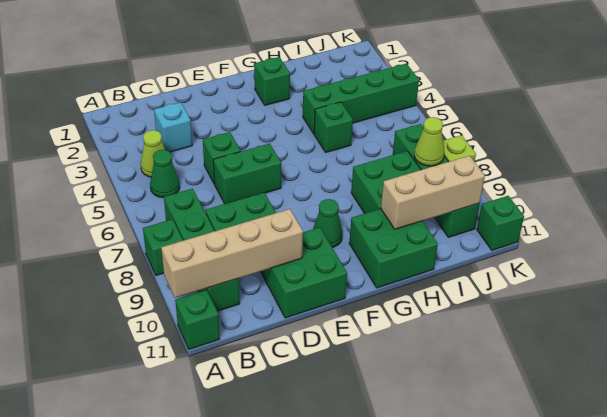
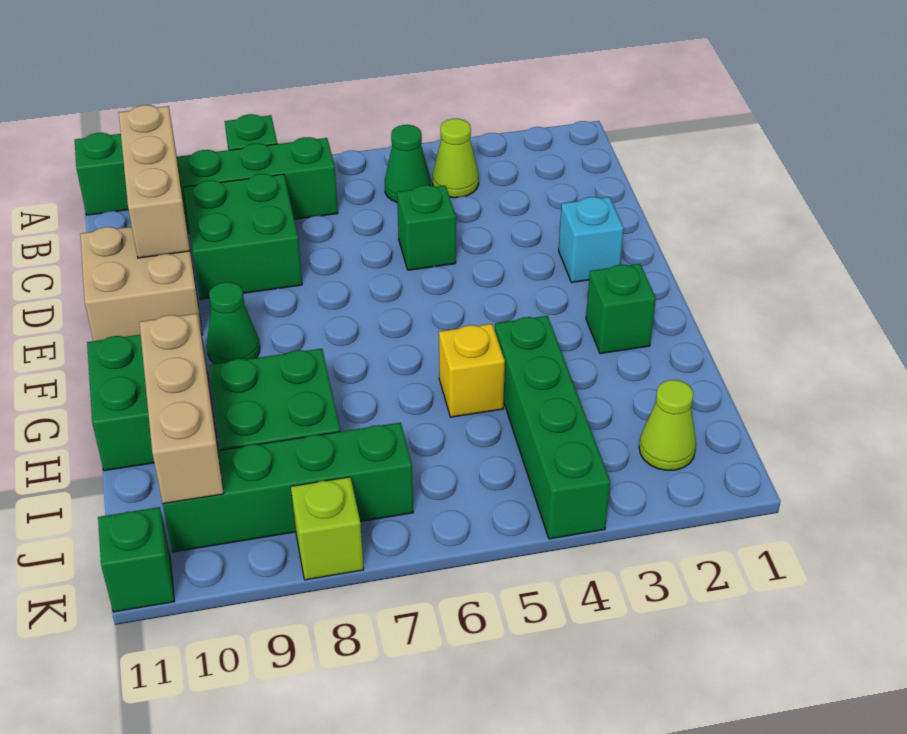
tan 1x4 brick [161,209,303,298] -> tan 1x3 brick [119,105,190,258]
cyan 1x1 brick [154,102,192,152] -> cyan 1x1 brick moved to [559,197,624,283]
green 1x2 brick [213,144,281,204] -> none
green 2x2 brick [260,227,347,318] -> tan 2x2 brick [80,227,202,341]
green 1x1 brick [314,102,353,152] -> yellow 1x1 brick [439,324,505,417]
lime 1x1 cone [414,117,444,166] -> lime 1x1 cone moved to [639,380,696,470]

